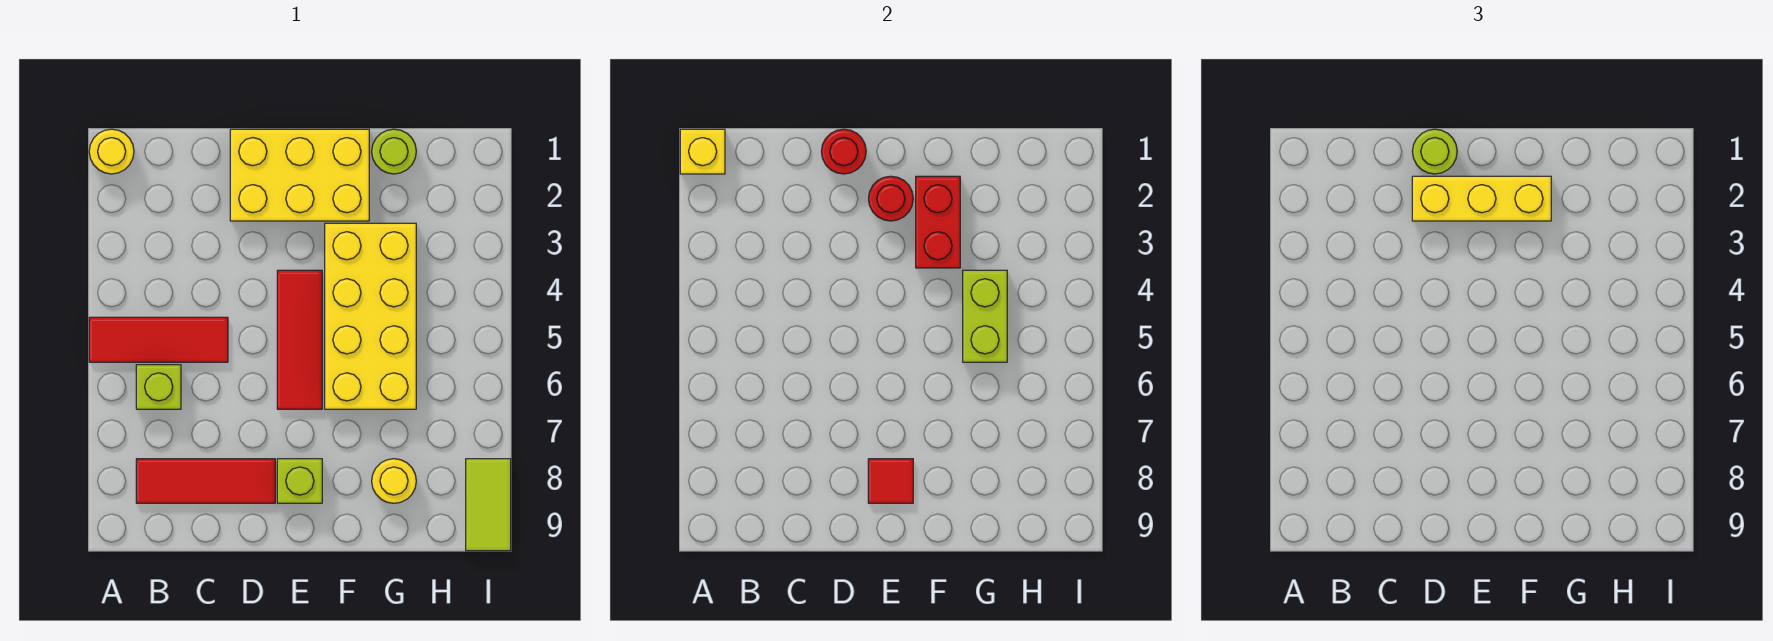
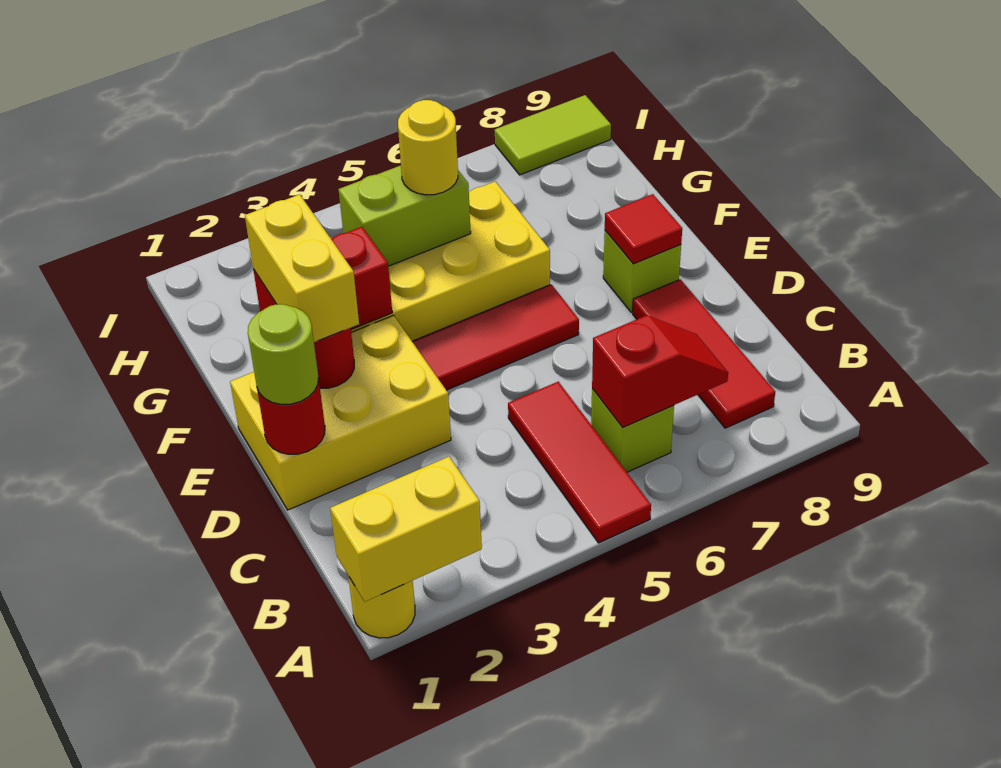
yellow 1x1 brick [680,129,725,174] -> yellow 1x2 brick [330,457,482,602]
none -> red 1x2 slope [592,315,728,427]
yellow 2x3 brick [230,129,369,221] -> yellow 2x3 brick turned to [230,315,451,510]
yellow 1x3 brick [1412,176,1551,221] -> yellow 1x2 brick [245,194,359,342]
lime 1x1 round brick [372,129,416,174] -> none
yellow 1x1 round brick [372,459,416,503] -> yellow 1x1 round brick moved to [398,100,458,195]

